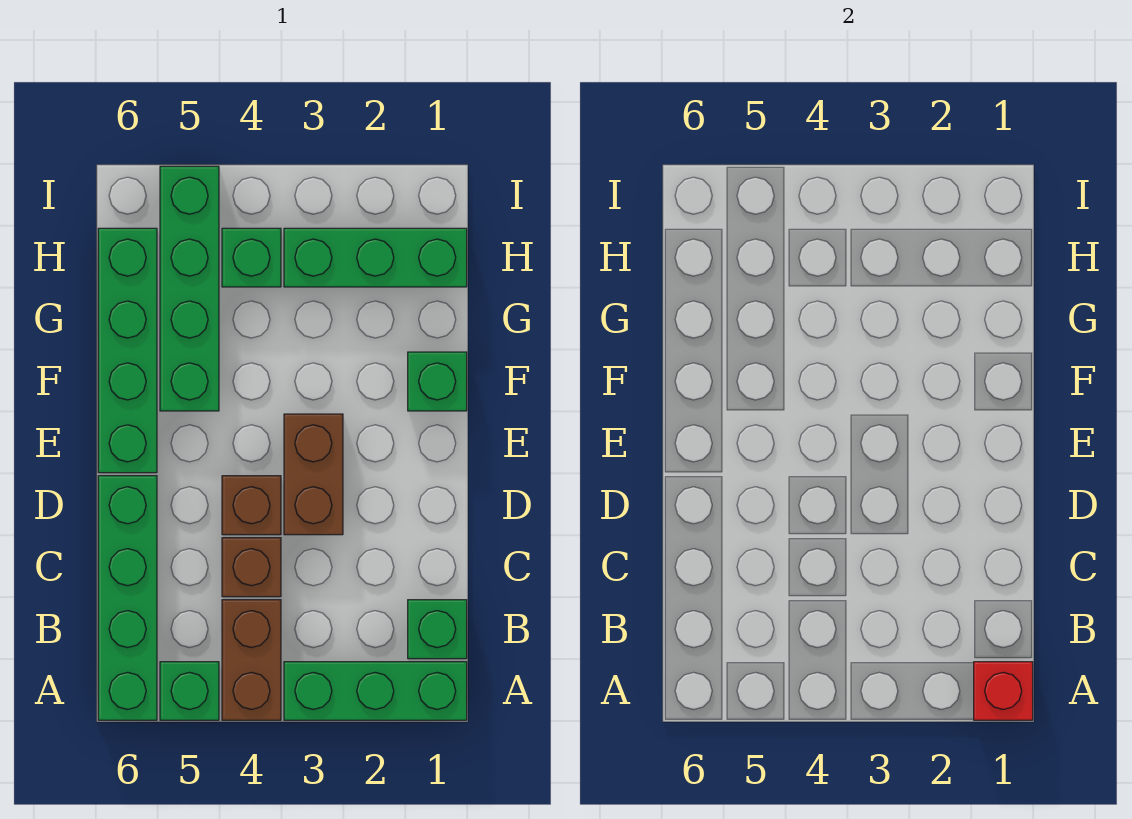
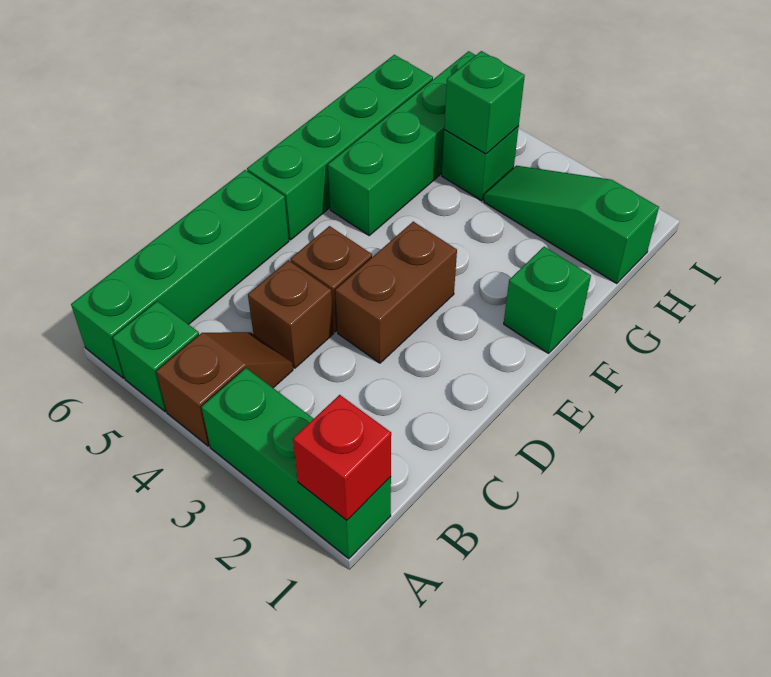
brown 1x2 brick [222,600,281,720] -> brown 1x2 slope [156,332,293,446]
green 1x1 brick [408,600,467,659] -> green 1x1 brick moved to [444,51,525,154]
green 1x3 brick [284,228,467,287] -> green 1x3 slope [484,166,659,284]

